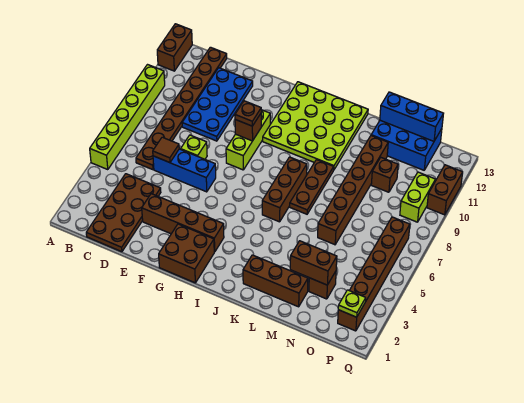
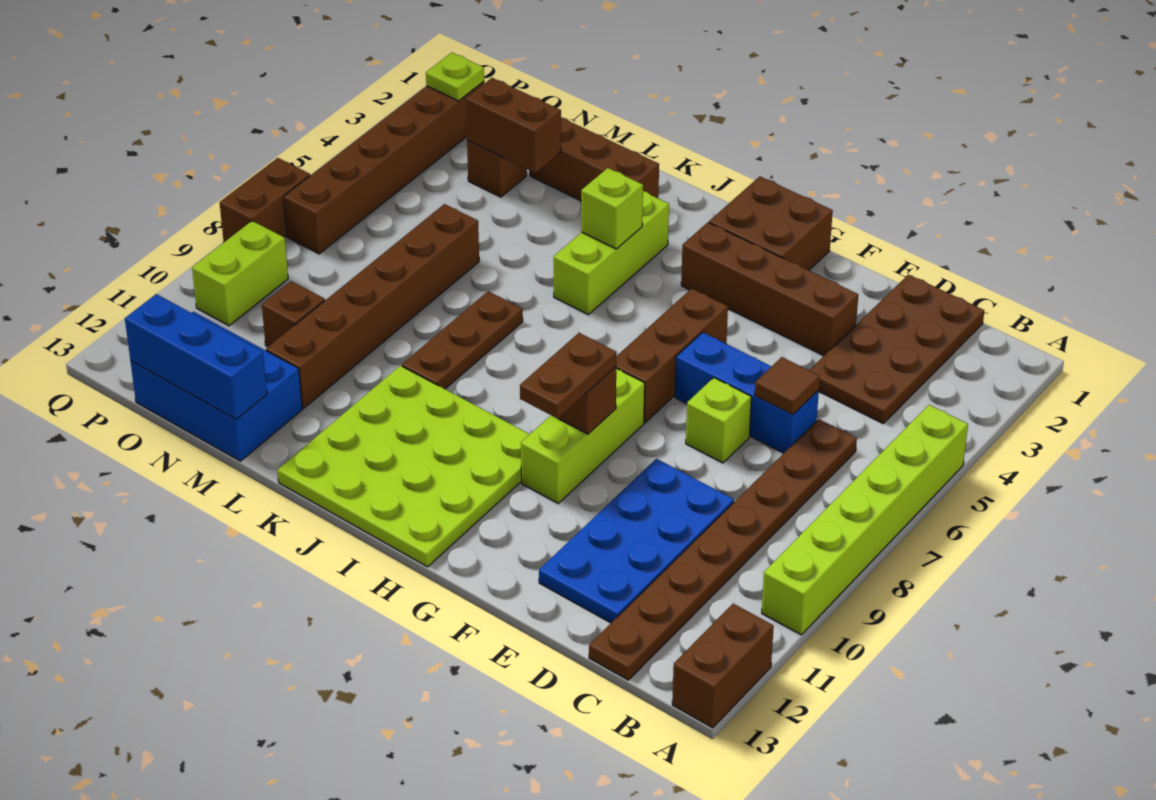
brown 1x1 plate [235,101,261,126] -> brown 1x2 plate [520,333,616,418]
none -> lime 1x3 brick [554,191,669,315]
none -> lime 1x1 brick [581,168,643,249]
brown 1x3 brick [262,157,307,222] -> brown 1x3 brick moved to [616,289,728,423]
brown 1x2 brick [427,165,463,215] -> brown 1x2 brick moved to [220,158,310,242]

